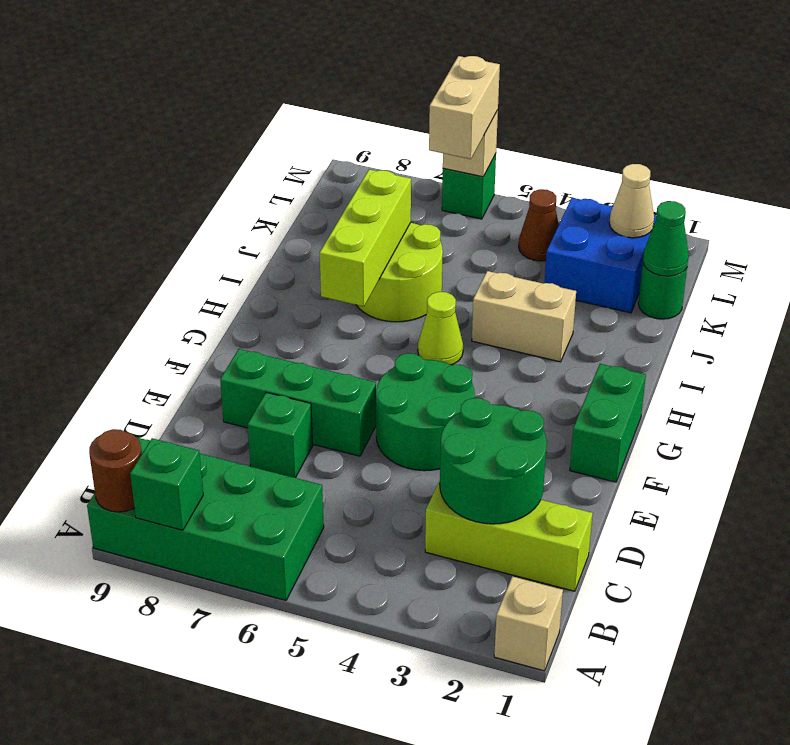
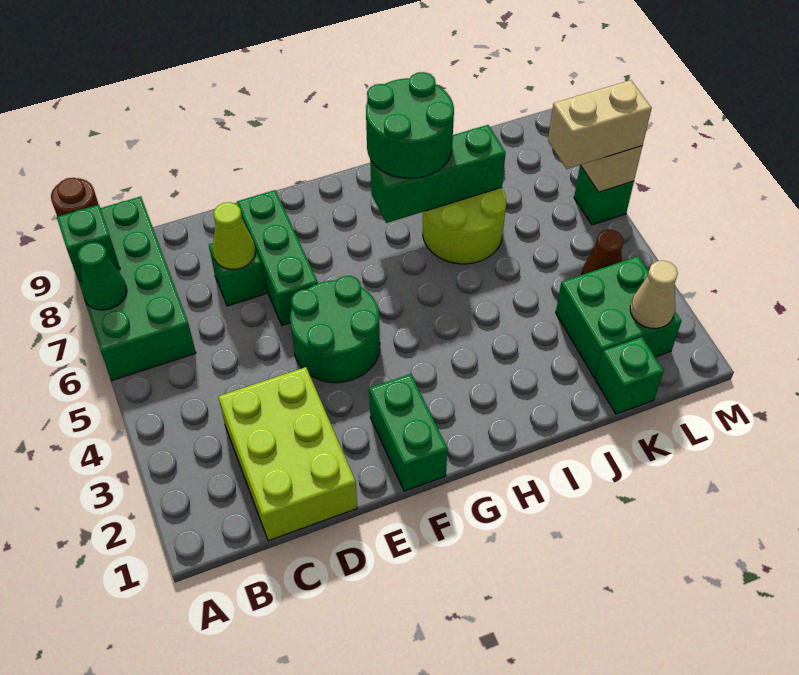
tan 1x1 brick [494,576,563,671] -> none
lime 1x3 brick [425,480,593,591] -> lime 2x3 brick [218,367,357,541]
green 2x2 round brick [440,398,547,524] -> green 2x2 round brick moved to [366,72,454,178]
green 1x2 brick [570,364,646,482] -> green 1x2 brick turned to [369,374,448,491]
lime 1x1 cone [418,292,463,365] -> lime 1x1 cone moved to [212,202,256,270]
lime 1x3 brick [320,169,411,307] -> green 1x3 brick [370,125,506,223]
tan 1x2 brick [472,271,576,362] -> none
green 1x1 round brick [638,264,687,319] -> green 1x1 brick [596,337,664,414]
green 1x1 cone [643,201,689,276] -> green 1x1 cone moved to [78,242,127,310]
blue 2x2 brick [545,198,656,313] -> green 2x2 brick [556,256,681,378]

